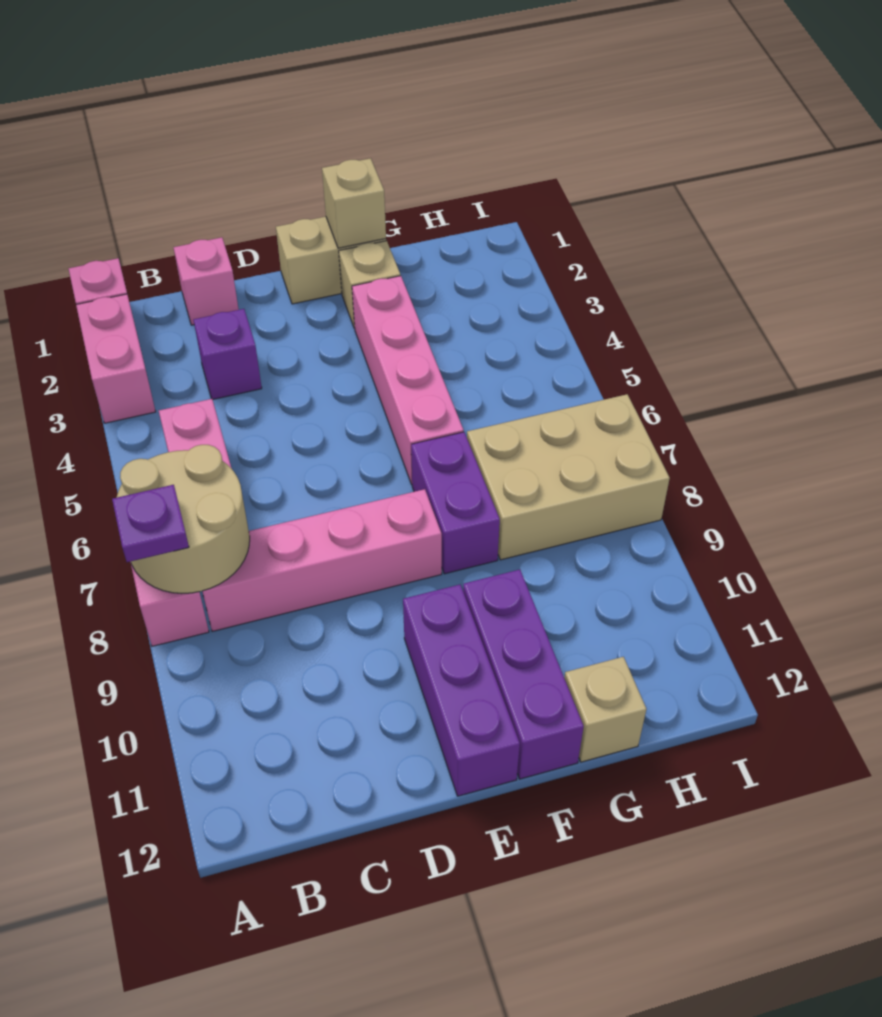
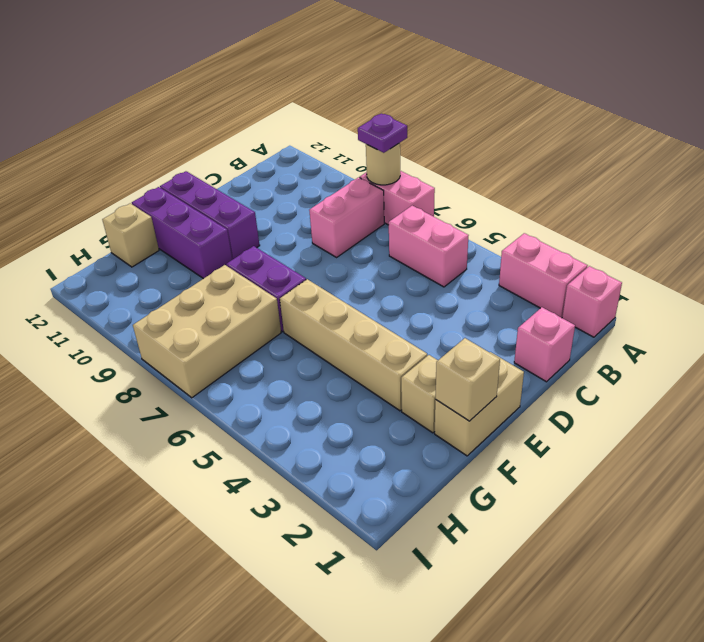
tan 2x2 round brick [116,445,250,594] -> tan 1x1 round brick [366,143,400,185]
pink 1x4 brick [202,489,442,631] -> pink 1x2 brick [309,177,384,257]
purple 1x1 brick [194,309,262,399] -> none
pink 1x4 brick [352,276,464,484] -> tan 1x4 brick [280,279,427,411]

